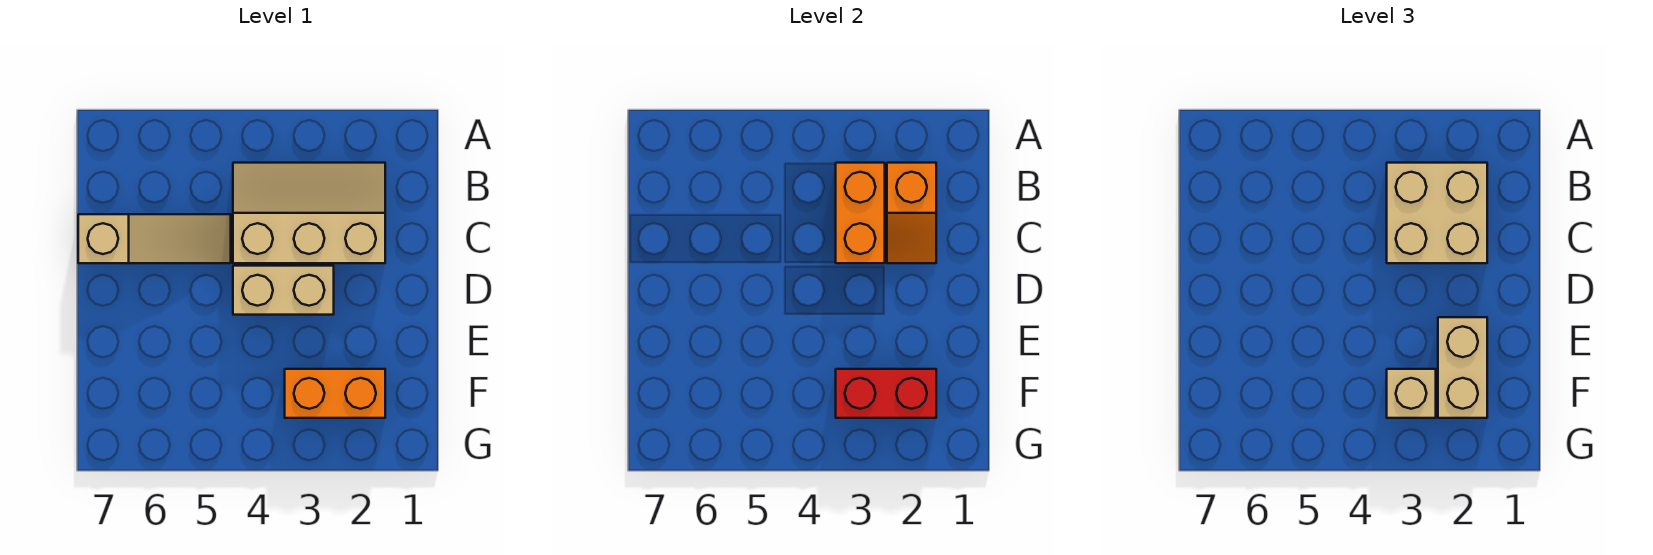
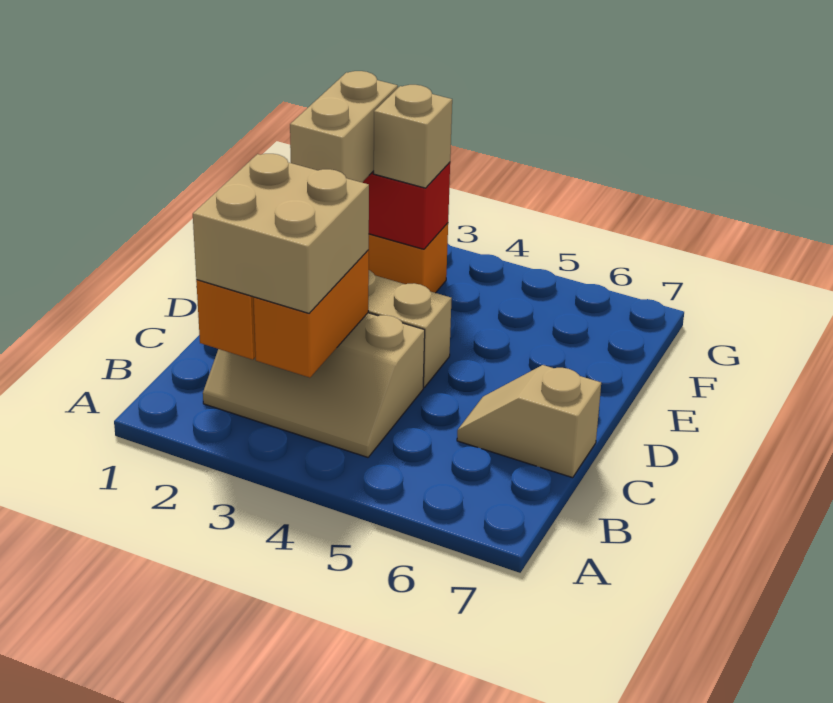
tan 1x3 slope [78,214,231,263] -> tan 1x2 slope [457,365,601,478]

